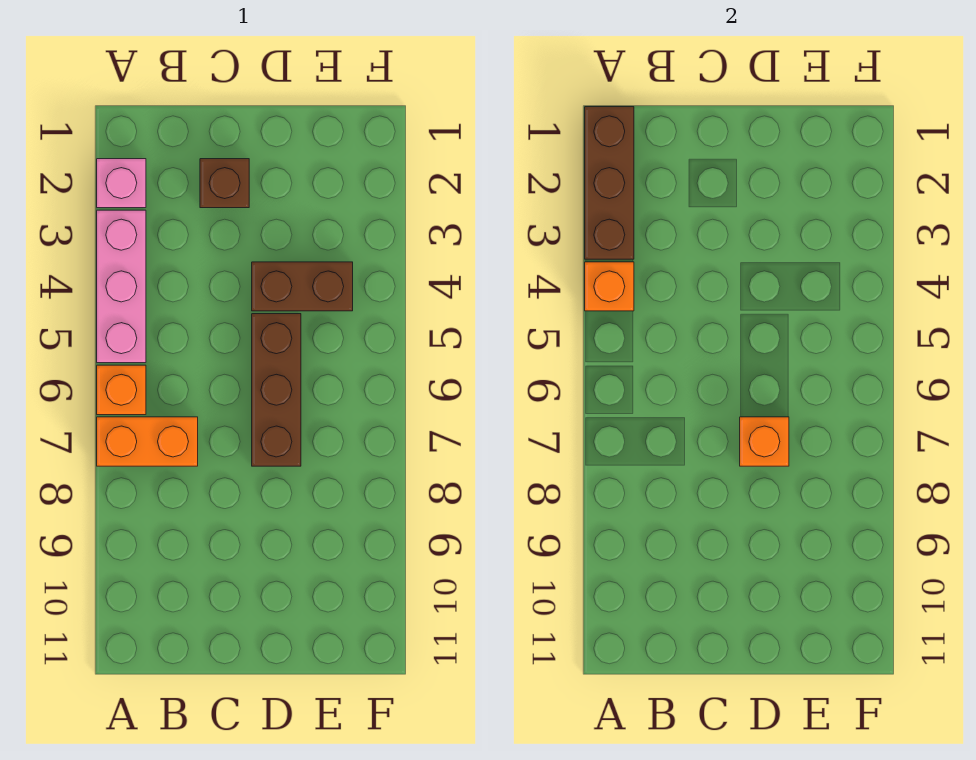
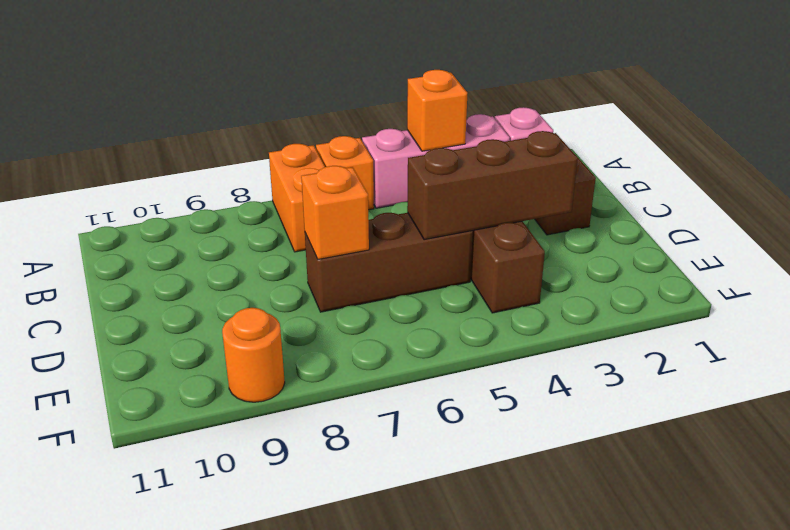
brown 1x3 brick [585,107,634,259] -> brown 1x3 brick moved to [407,131,578,240]
none -> orange 1x1 round brick [222,308,285,402]

